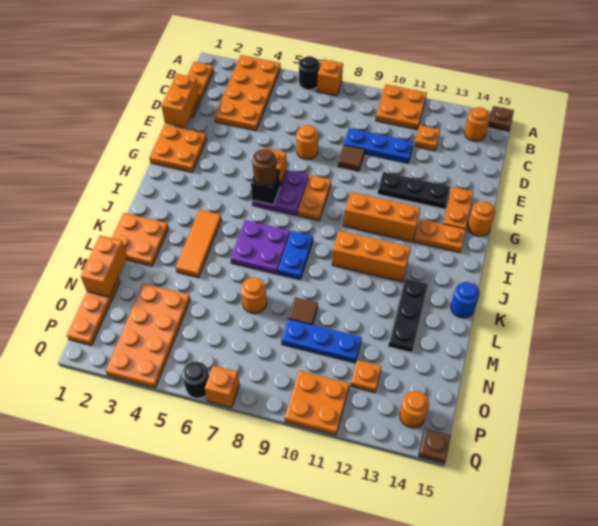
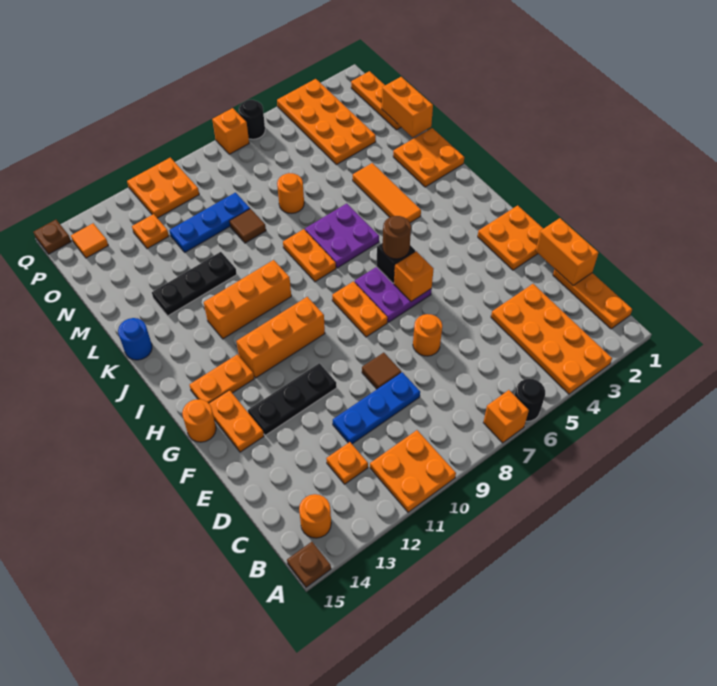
blue 1x2 plate [278,231,313,280] -> orange 1x2 plate [283,229,336,282]
black 1x3 plate [388,279,428,353] -> black 1x3 plate turned to [152,252,237,316]
orange 1x1 round brick [400,391,429,428] -> orange 1x1 tile [71,223,108,258]

